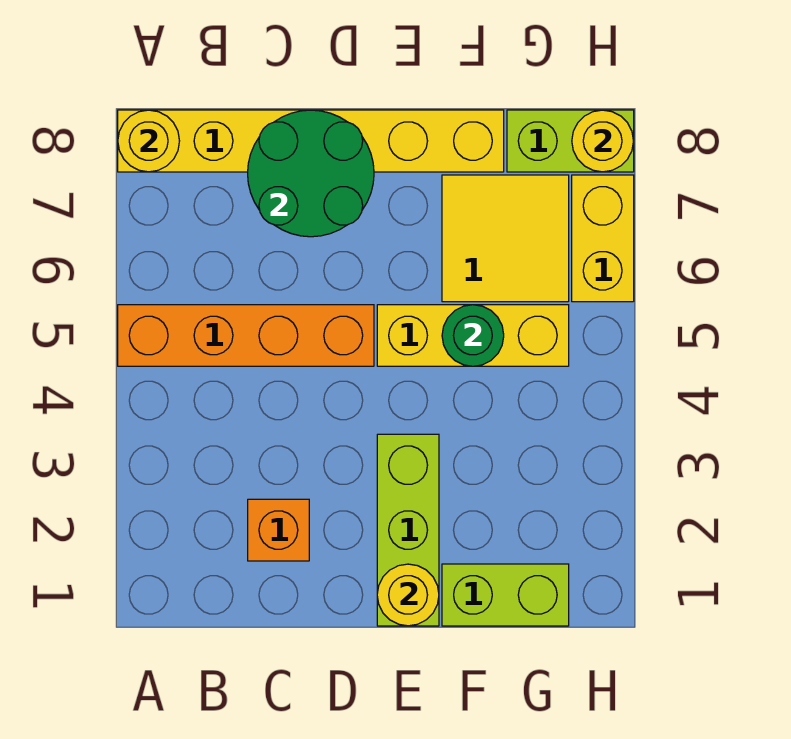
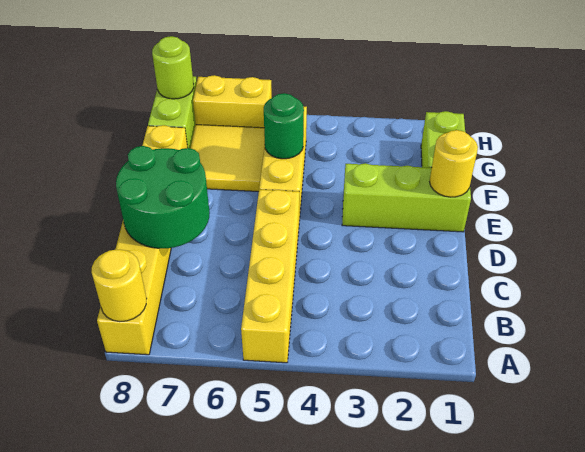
orange 1x4 brick [118,305,374,366] -> yellow 1x4 brick [241,190,299,363]
orange 1x1 brick [248,499,309,561] -> none
yellow 1x1 round brick [572,110,633,172] -> lime 1x1 round brick [152,36,194,99]

